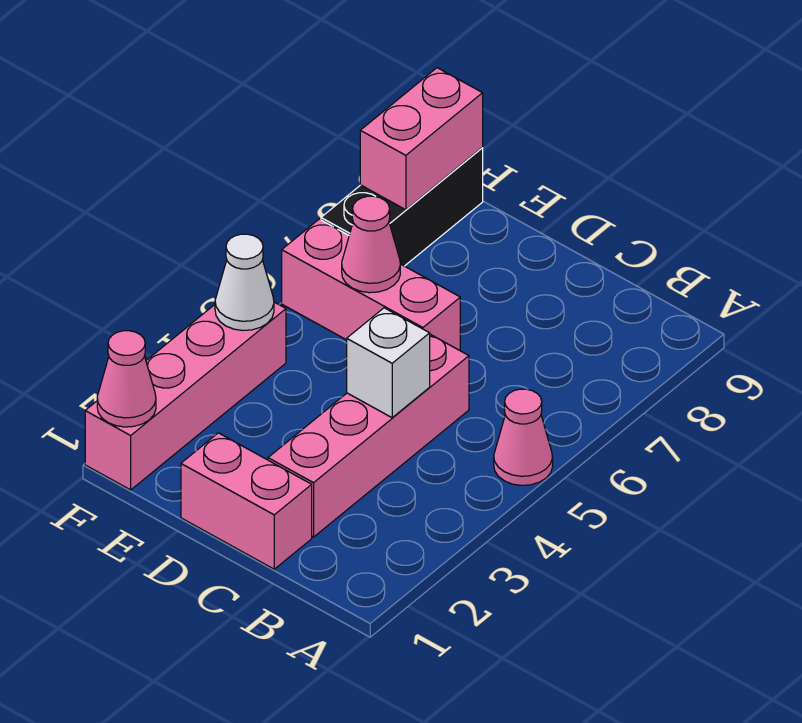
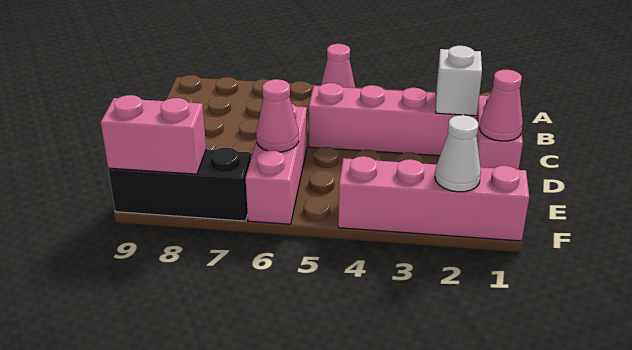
white 1x1 brick [347,308,430,418] -> white 1x1 brick moved to [436,46,482,116]
pink 1x1 cone [97,331,156,427] -> pink 1x1 cone moved to [479,70,523,141]
white 1x1 cone [215,234,274,330] -> white 1x1 cone moved to [435,115,481,192]

